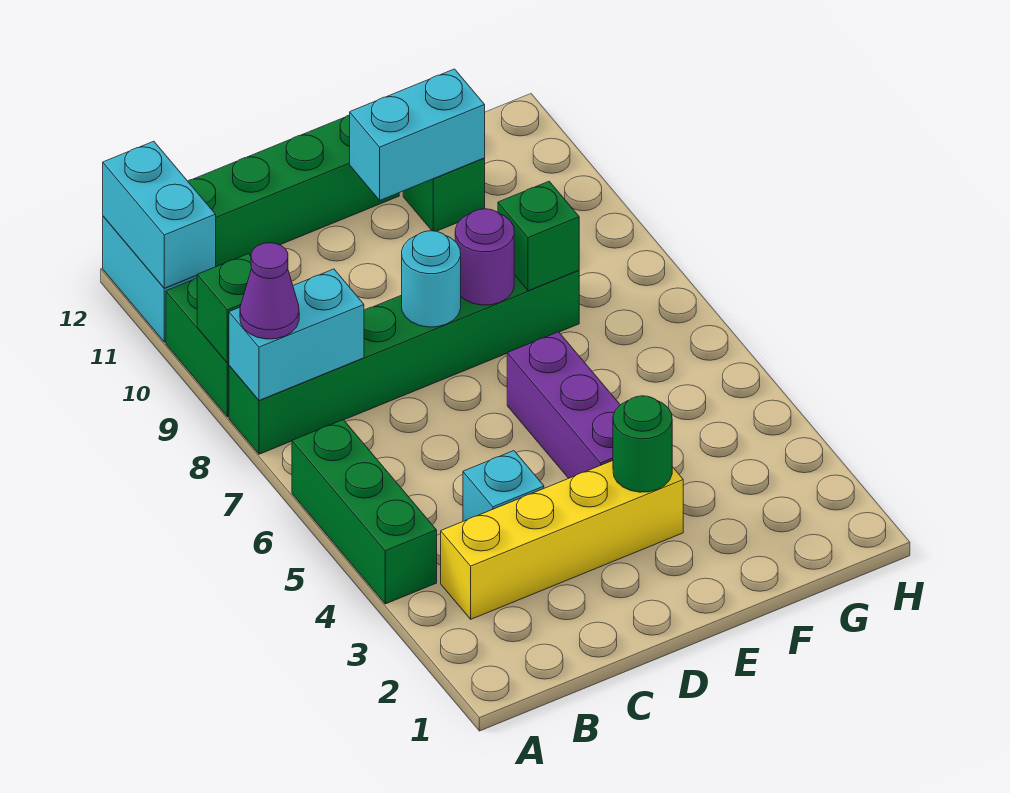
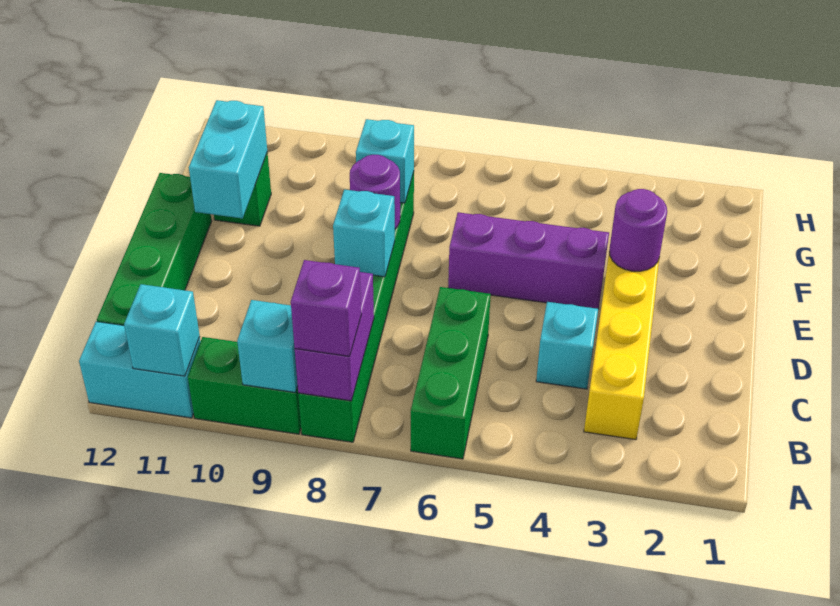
green 1x3 brick [292,420,437,604] -> green 1x3 brick turned to [411,287,491,459]
cyan 1x2 brick [229,269,364,400] -> purple 1x2 brick [295,272,374,401]
purple 1x1 cone [240,243,299,339] -> purple 1x1 brick [291,260,361,356]
green 1x1 brick [197,254,251,363] -> cyan 1x1 brick [237,300,298,393]
cyan 1x2 brick [103,141,216,288] -> cyan 1x1 brick [124,284,200,376]
cyan 1x1 round brick [402,231,461,327] -> cyan 1x1 brick [333,190,395,277]
green 1x1 round brick [613,396,672,492] -> purple 1x1 round brick [609,189,667,271]
green 1x1 brick [498,181,579,291] -> cyan 1x1 brick [356,119,414,203]

